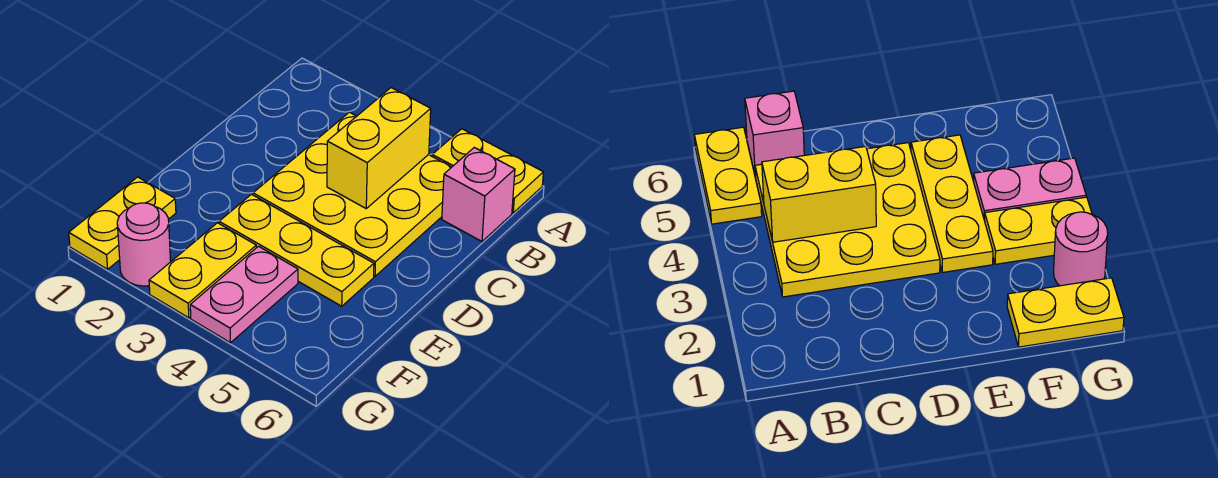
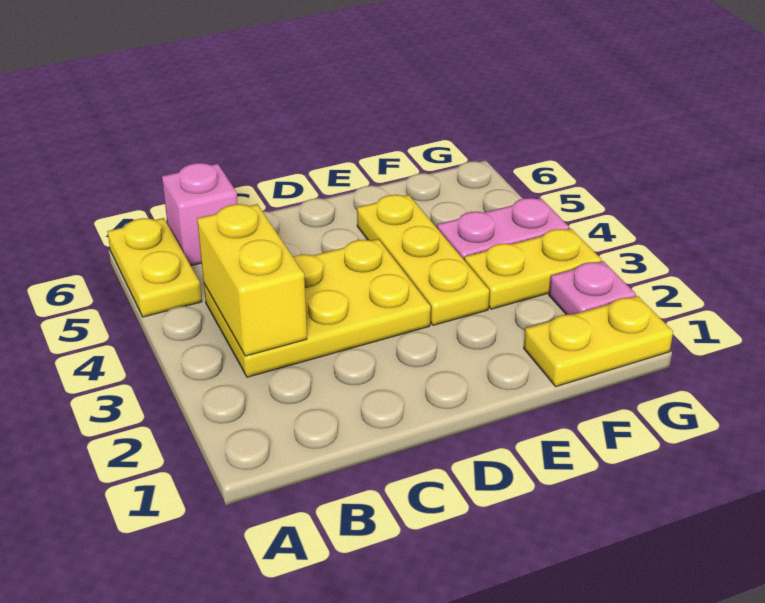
yellow 3x3 plate [253,112,451,276] -> yellow 2x3 plate [204,239,431,377]
yellow 1x2 brick [327,88,431,208] -> yellow 1x2 brick turned to [197,204,307,356]
pink 1x1 round brick [117,203,171,286] -> pink 1x1 plate [549,261,636,315]

